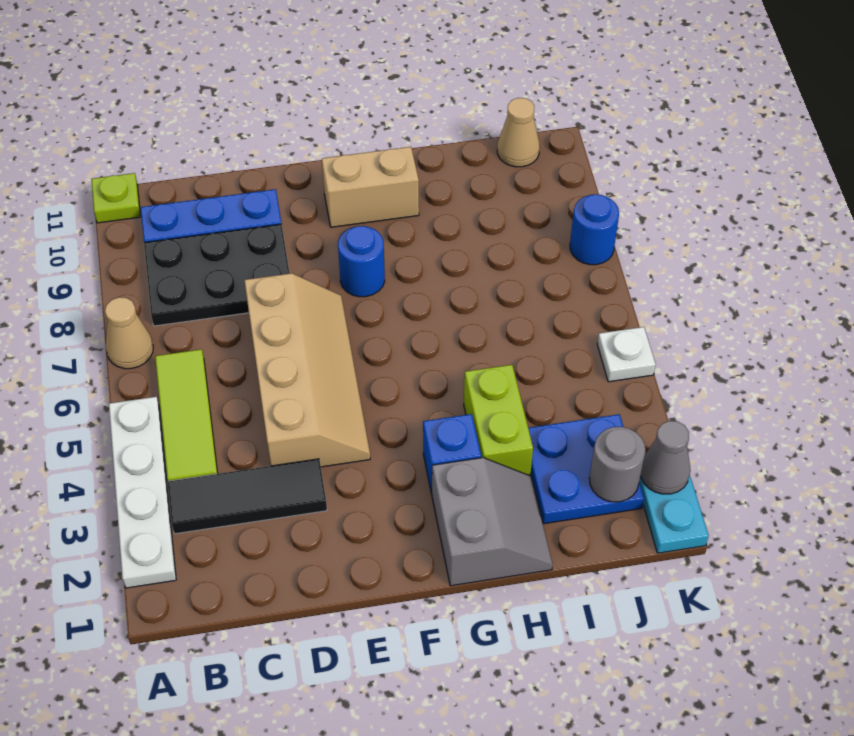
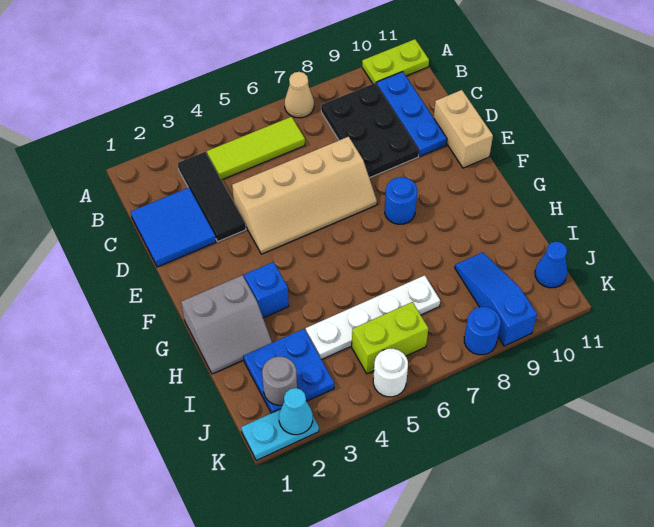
white 1x4 plate [109,397,176,588] -> white 1x4 plate moved to [306,275,440,360]
lime 1x1 plate [91,173,141,223] -> lime 1x2 plate [362,39,429,84]
none -> blue 2x2 tile [131,188,216,267]
tan 1x2 brick [322,147,419,227] -> tan 1x2 brick moved to [434,90,493,168]
lime 1x2 brick [464,365,533,476] -> lime 1x2 brick moved to [352,302,428,374]
none -> blue 1x3 slope [455,252,537,346]
tan 1x1 cone [497,98,540,167] -> blue 1x1 cone [535,242,567,288]
grey 1x1 cone [640,421,690,494] -> cyan 1x1 cone [279,388,313,435]
white 1x1 plate [597,327,656,382] -> white 1x1 round brick [373,349,408,397]

